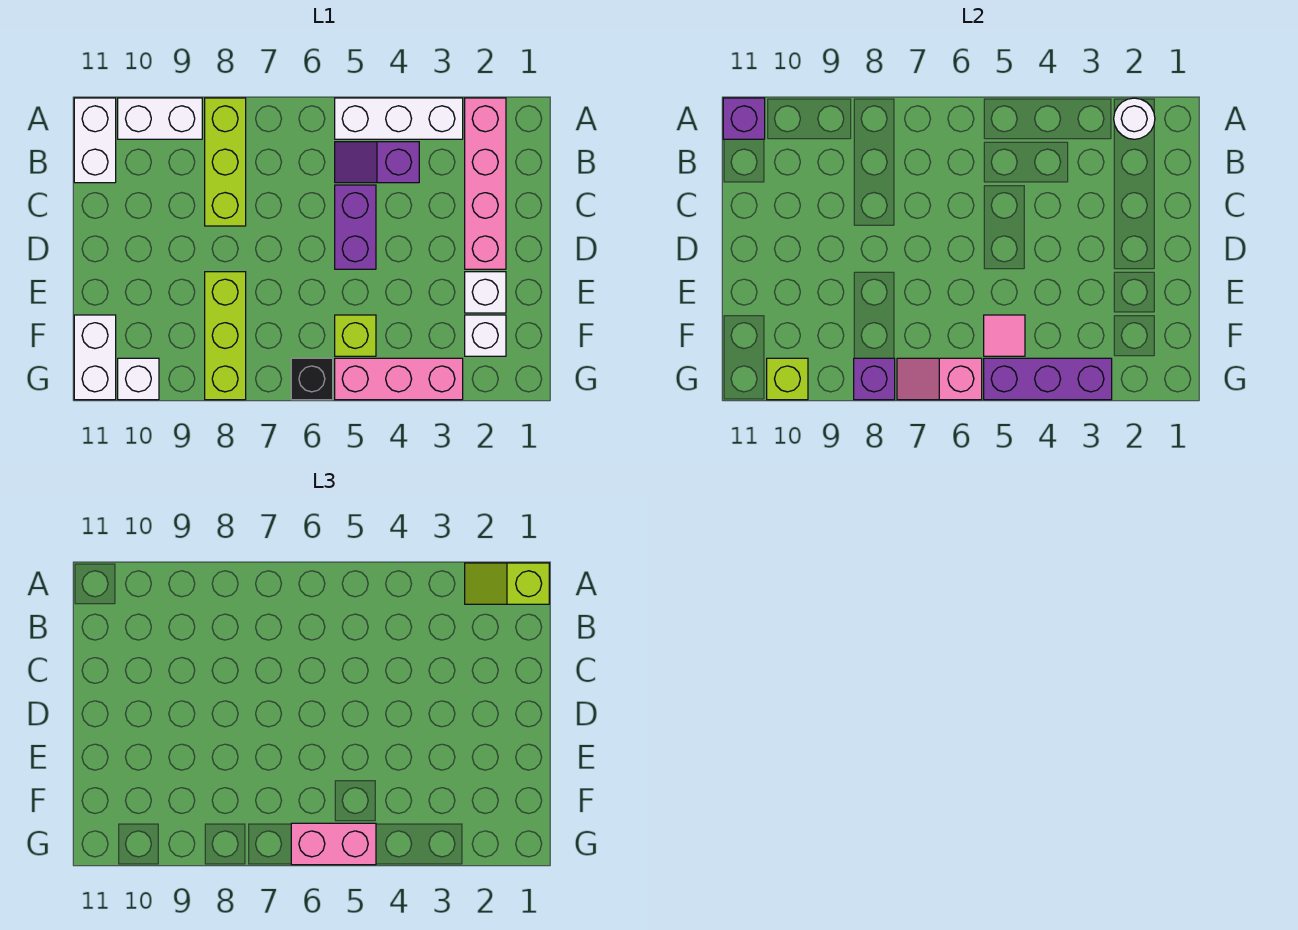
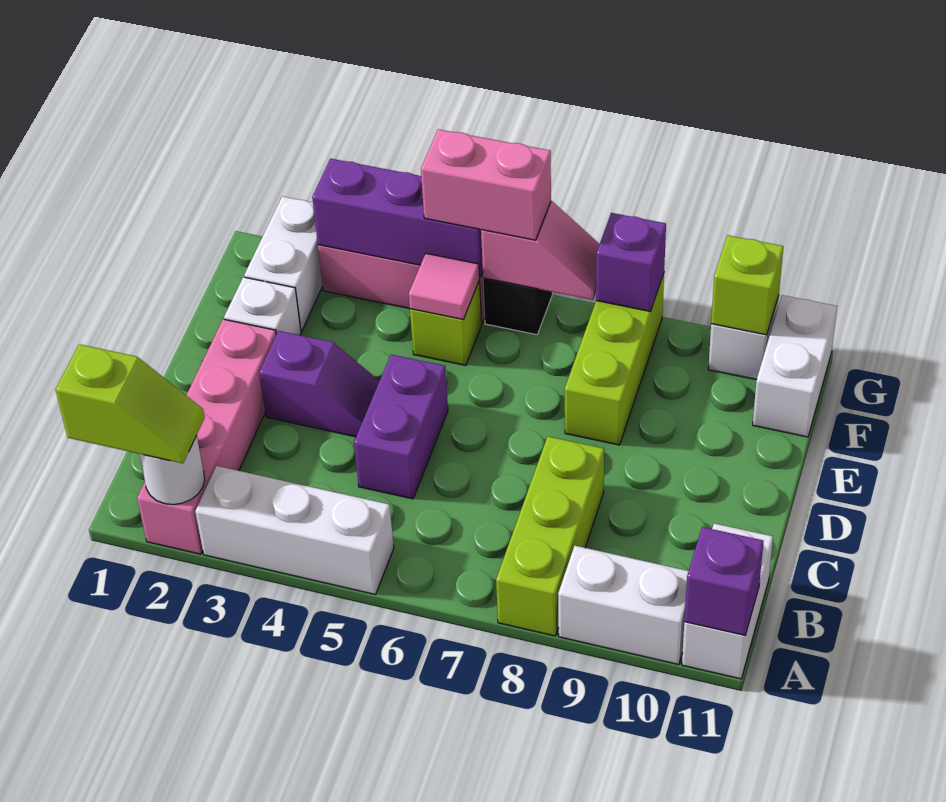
purple 1x2 slope [335,142,419,183] -> purple 1x2 slope moved to [259,331,379,437]
white 1x1 brick [465,315,506,356] -> white 1x2 brick [244,196,323,331]

